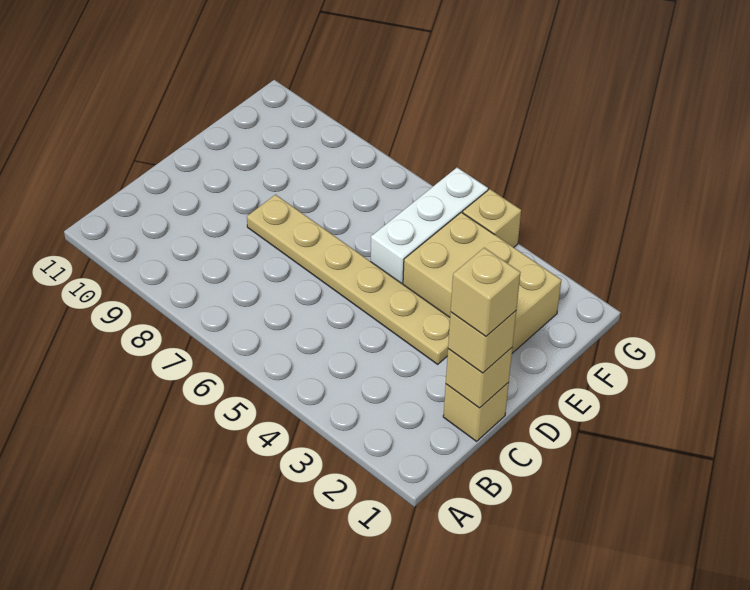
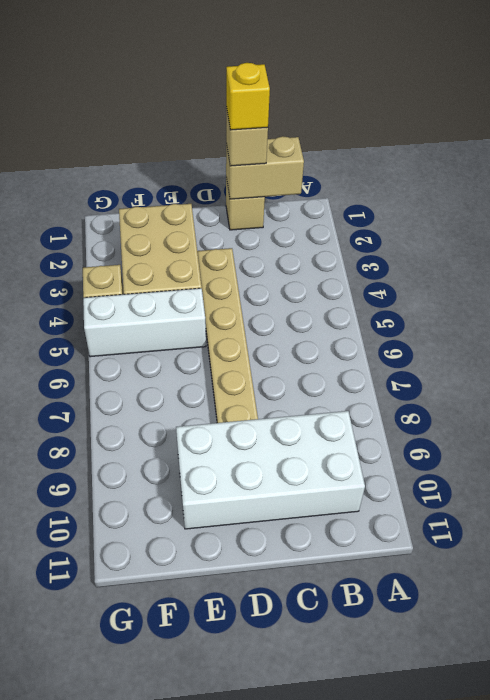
none -> white 2x4 brick [176,411,365,529]
tan 1x1 brick [446,348,512,408] -> tan 1x2 brick [226,136,304,199]
tan 1x1 brick [451,248,521,336] -> yellow 1x1 brick [226,63,270,130]

